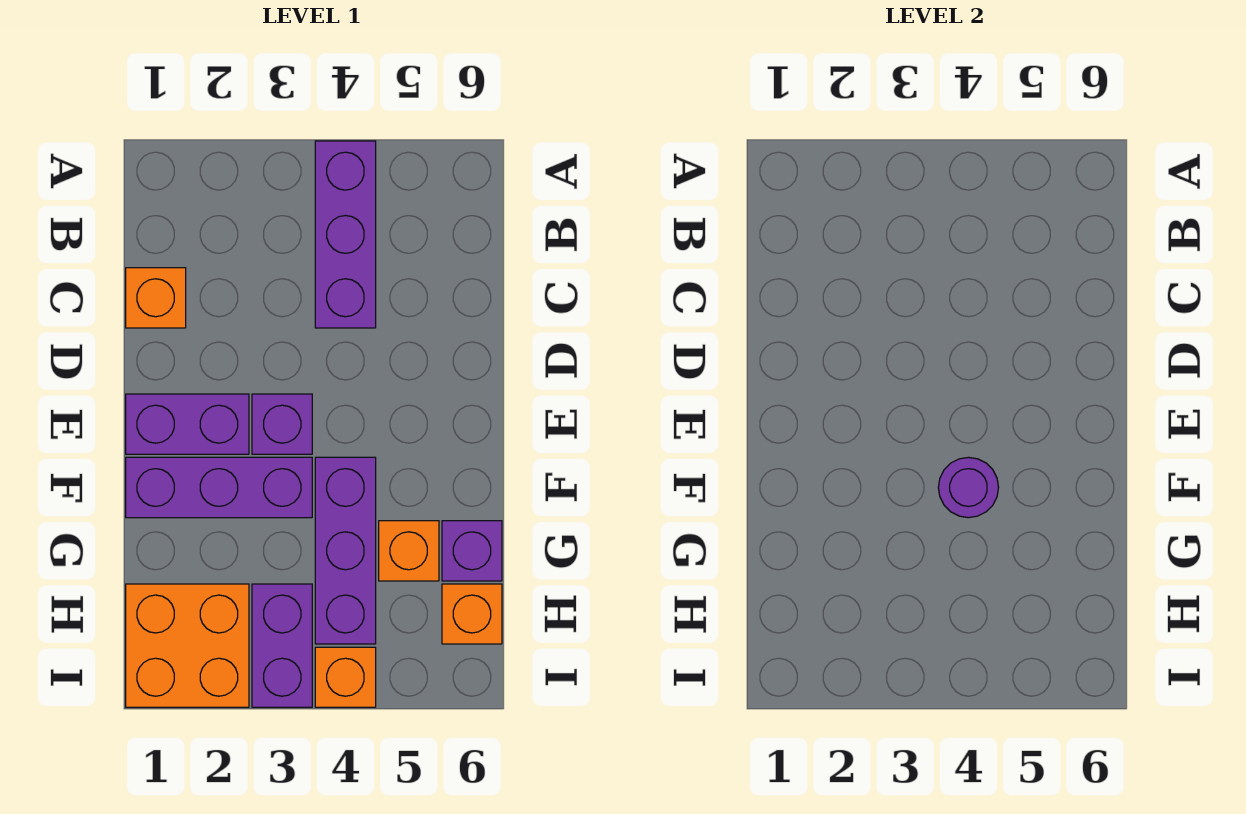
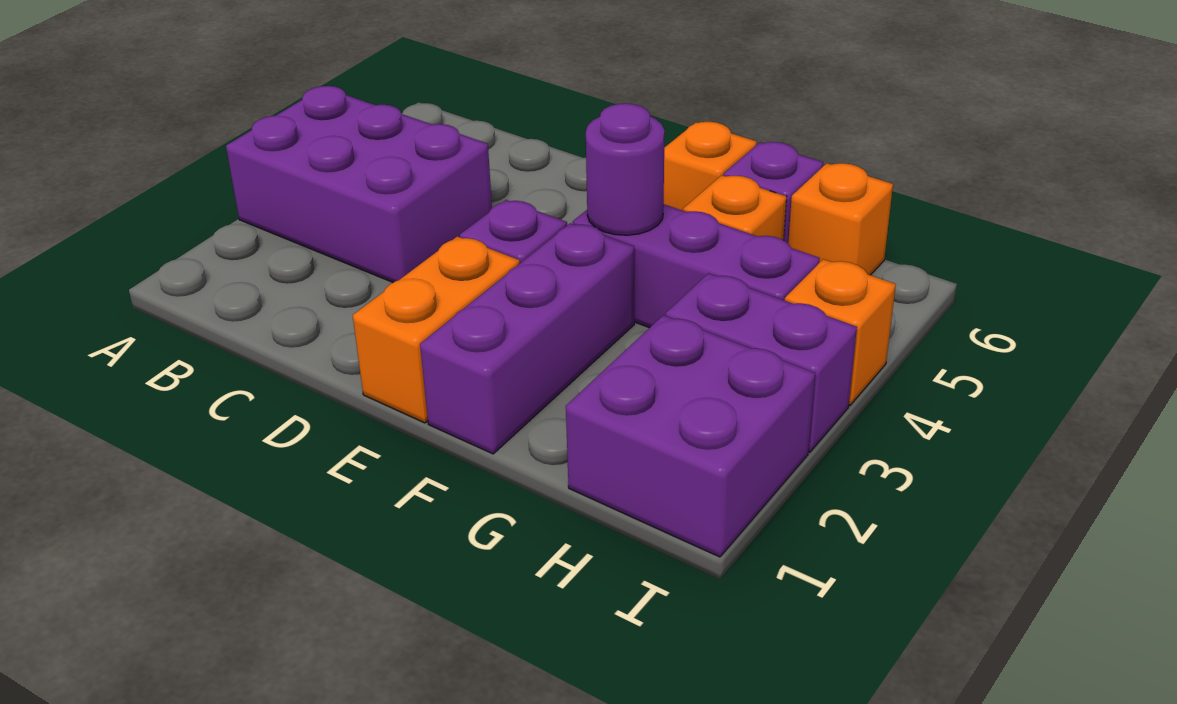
purple 1x3 brick [315,141,376,328] -> purple 2x3 brick [226,86,492,282]
orange 1x1 brick [126,268,186,328] -> orange 1x1 brick moved to [664,122,757,211]
purple 1x2 brick [126,394,249,454] -> orange 1x2 brick [353,236,520,423]
orange 2x2 brick [126,584,249,707] -> purple 2x2 brick [566,315,815,557]

